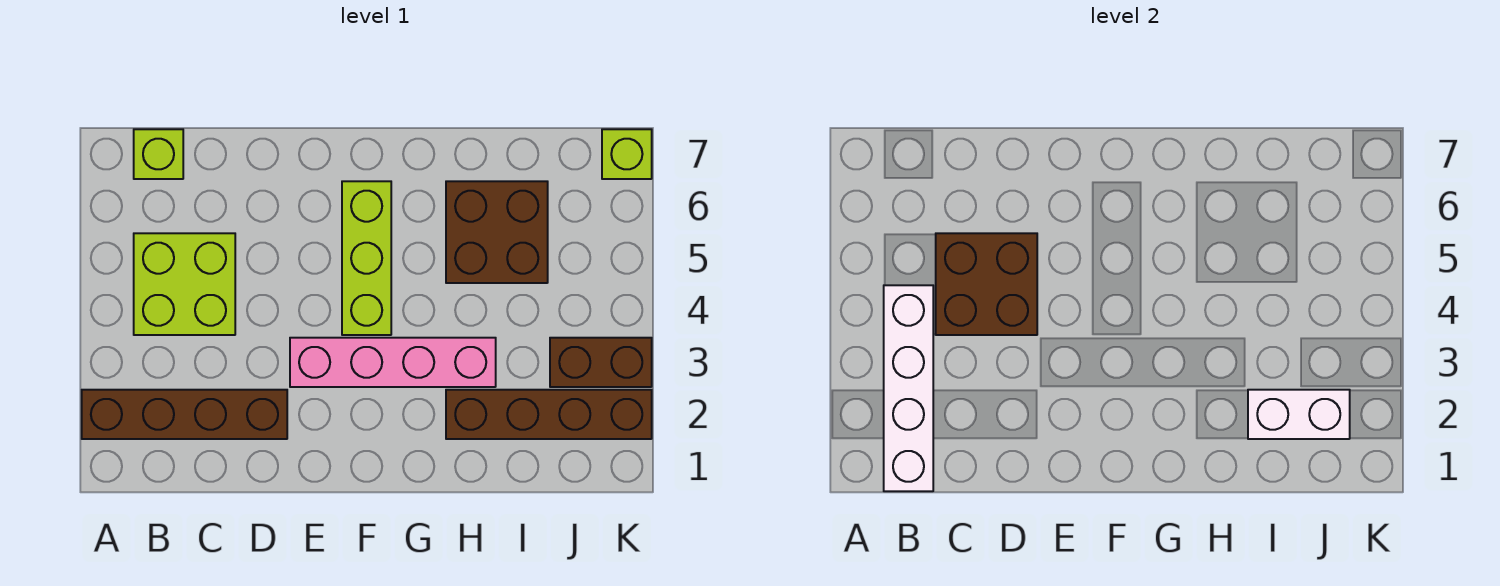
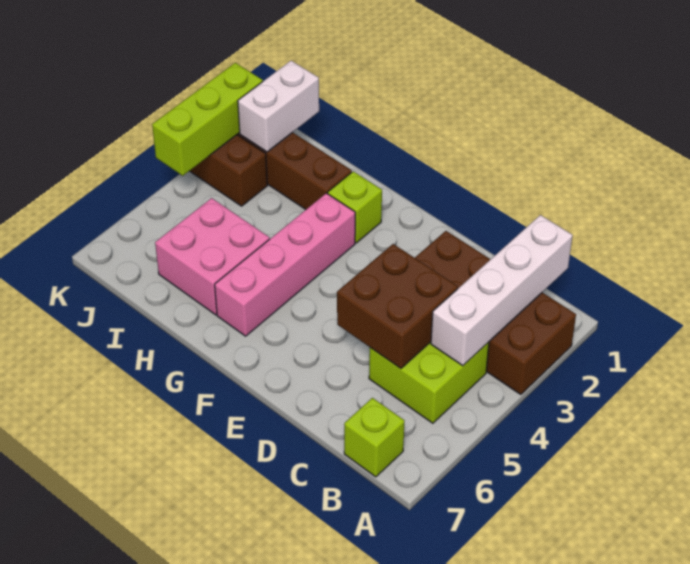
brown 1x4 brick [82,390,287,439] -> brown 2x4 brick [415,231,576,395]
pink 1x4 brick [290,338,496,387] -> pink 1x4 brick turned to [215,193,355,336]
lime 1x3 brick [342,181,391,335] -> lime 1x3 brick moved to [152,63,263,176]
brown 2x2 brick [446,181,548,283] -> pink 2x2 brick [155,198,270,315]
white 1x2 brick [1248,390,1350,439] -> white 1x2 brick turned to [238,61,319,152]
lime 1x1 brick [602,129,652,179] -> lime 1x1 brick moved to [328,171,382,243]

